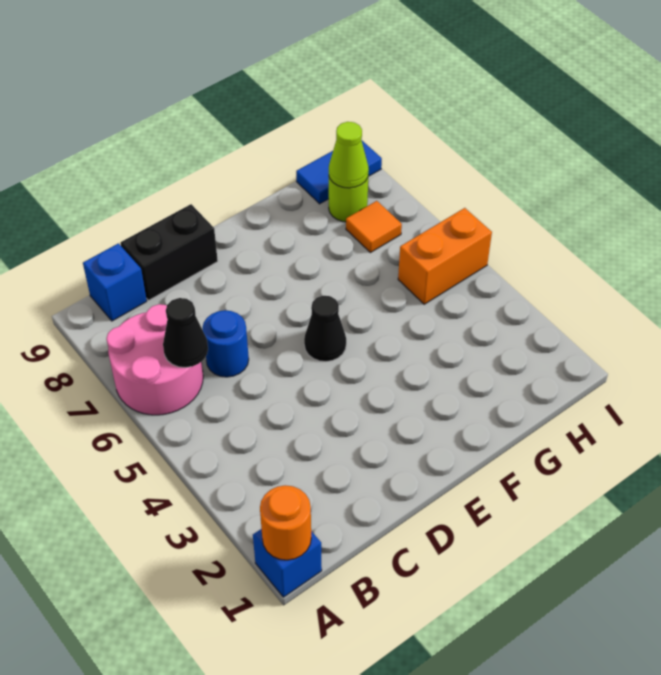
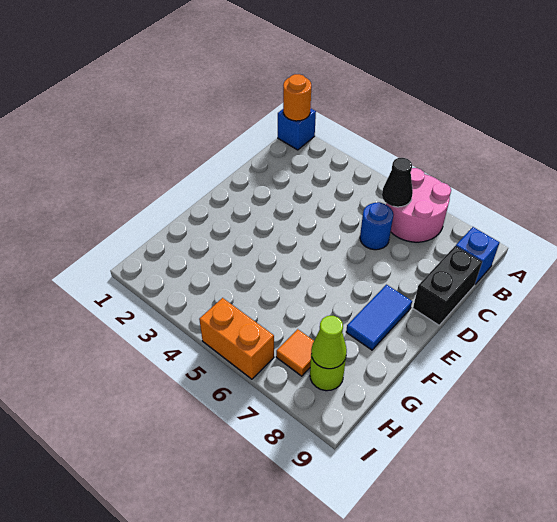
black 1x1 cone [304,296,346,362] -> none
orange 1x2 brick [398,208,492,304] -> orange 1x2 brick turned to [199,298,274,379]
blue 1x2 tile [296,141,382,204] -> blue 1x2 tile moved to [346,285,412,350]

